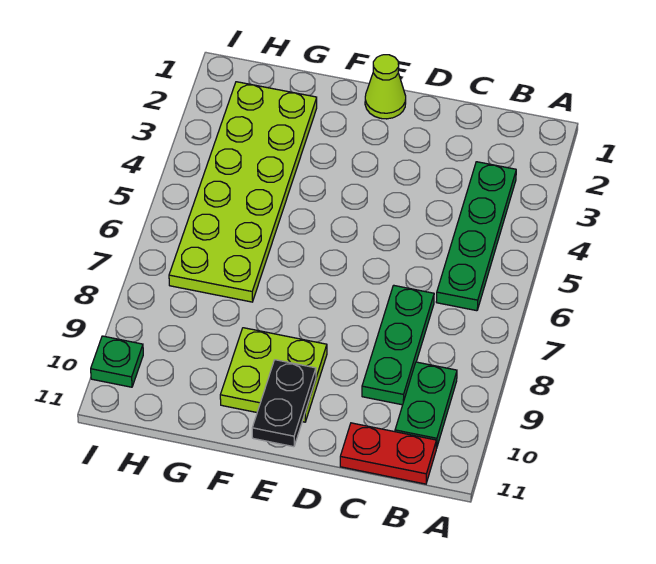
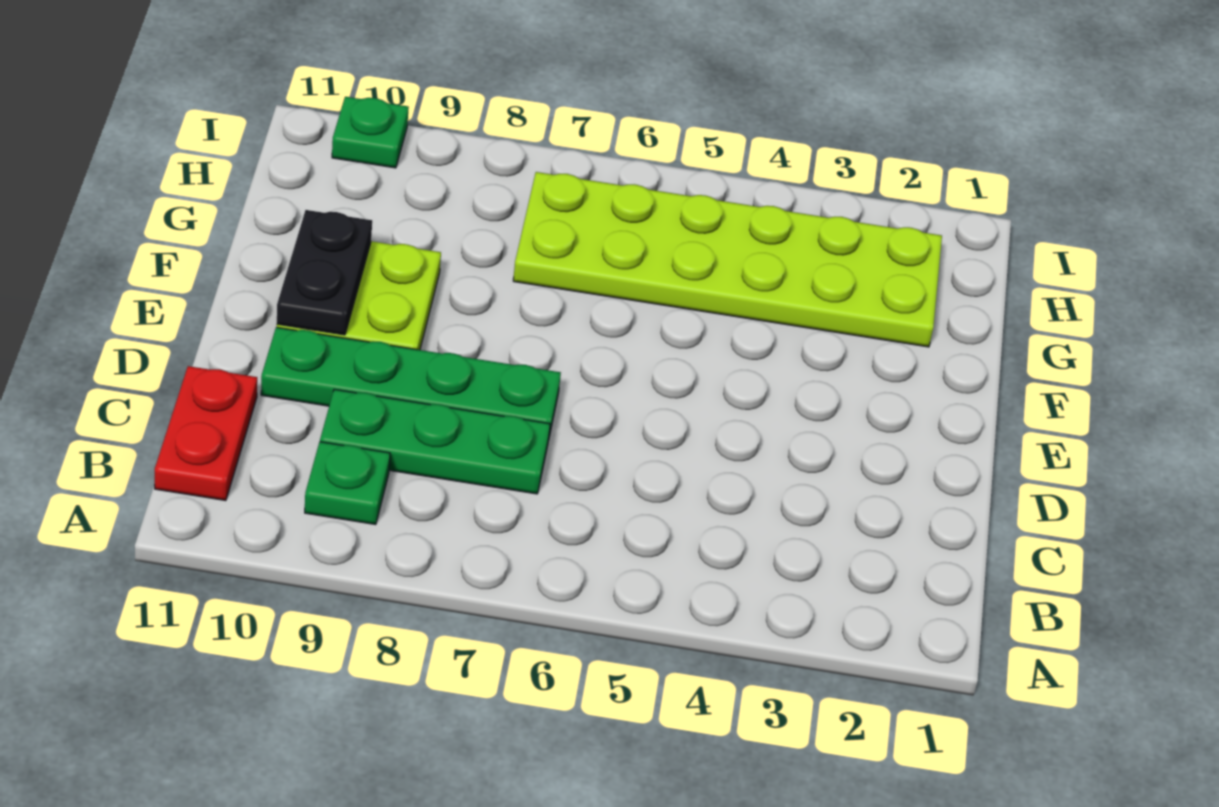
green 1x4 plate [436,162,516,311] -> green 1x4 plate moved to [261,327,561,441]
green 1x2 plate [395,362,457,448] -> green 1x1 plate [305,442,390,525]
lime 1x1 cone [365,55,406,119] -> none
black 1x2 plate [252,360,316,447] -> black 1x2 plate turned to [277,210,372,335]

